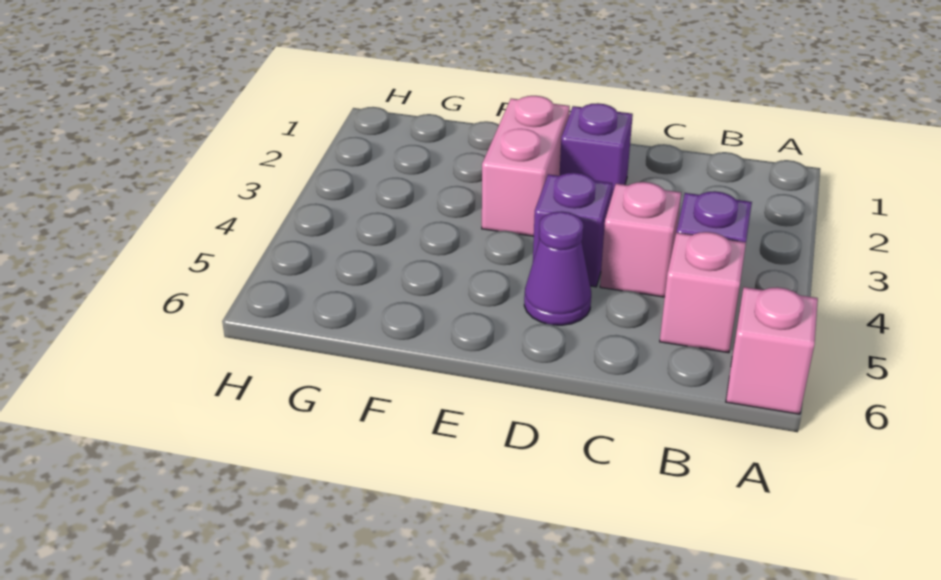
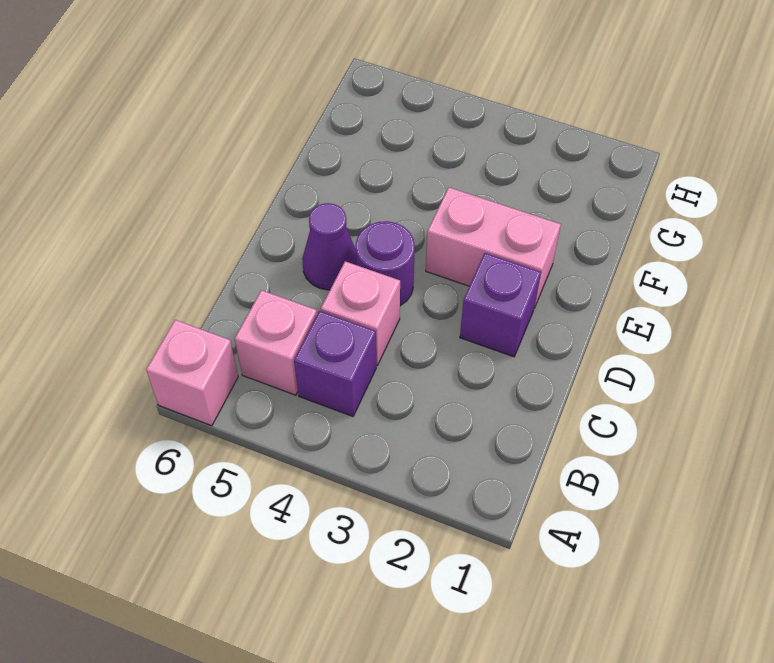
purple 1x1 brick [533,173,612,287] -> purple 1x1 round brick [356,221,415,306]

